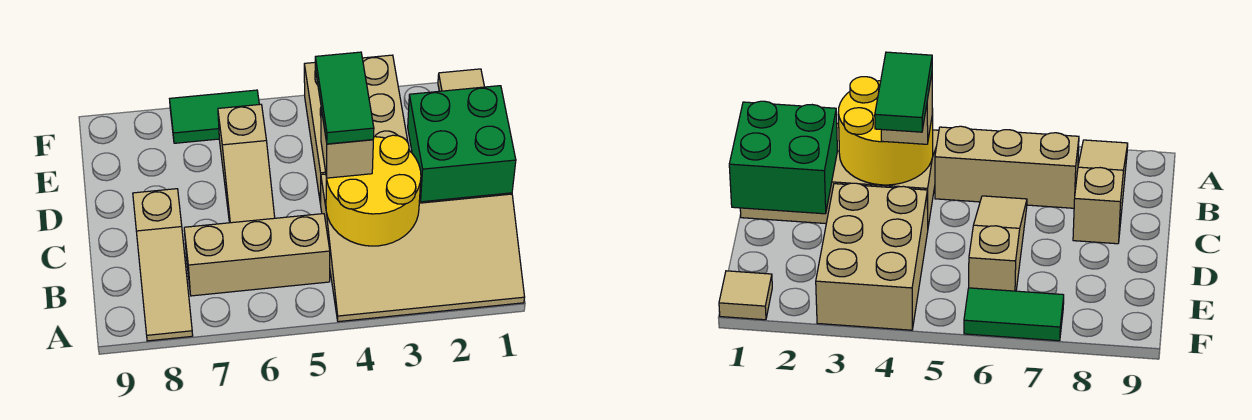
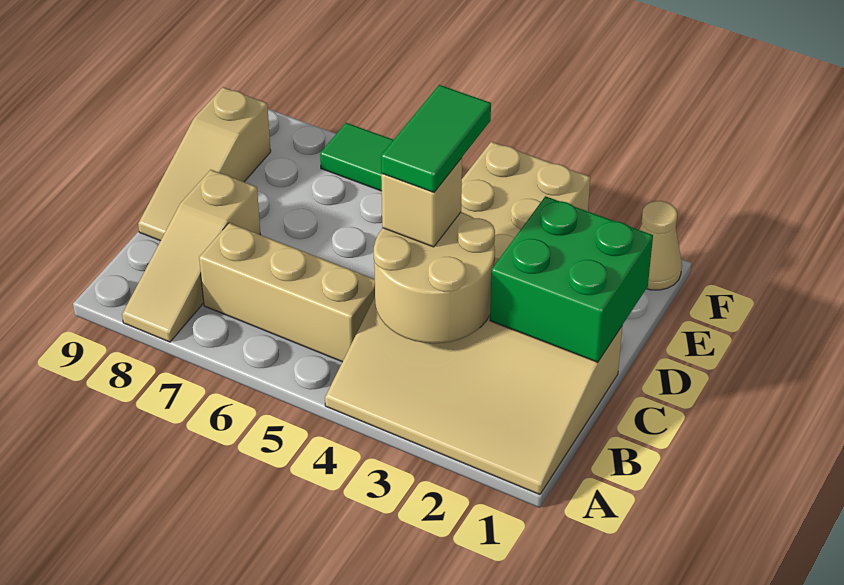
yellow 2x2 round brick [326,135,421,246] -> tan 2x2 round brick [374,212,495,343]
tan 1x3 slope [218,104,275,223] -> tan 1x3 slope moved to [138,87,271,241]
tan 1x1 tile [438,69,484,91] -> tan 1x1 cone [639,201,682,290]

